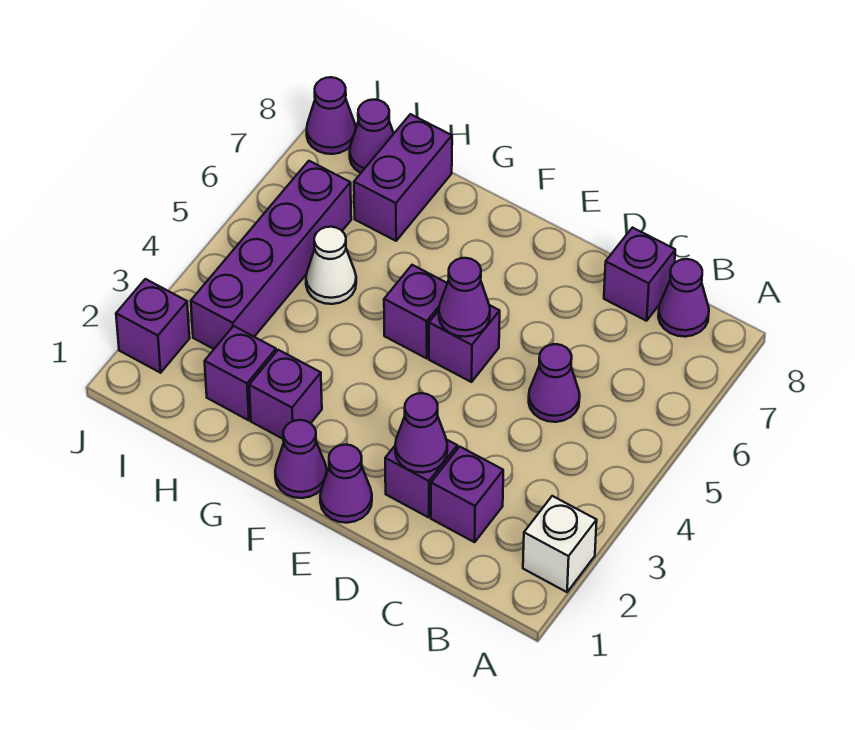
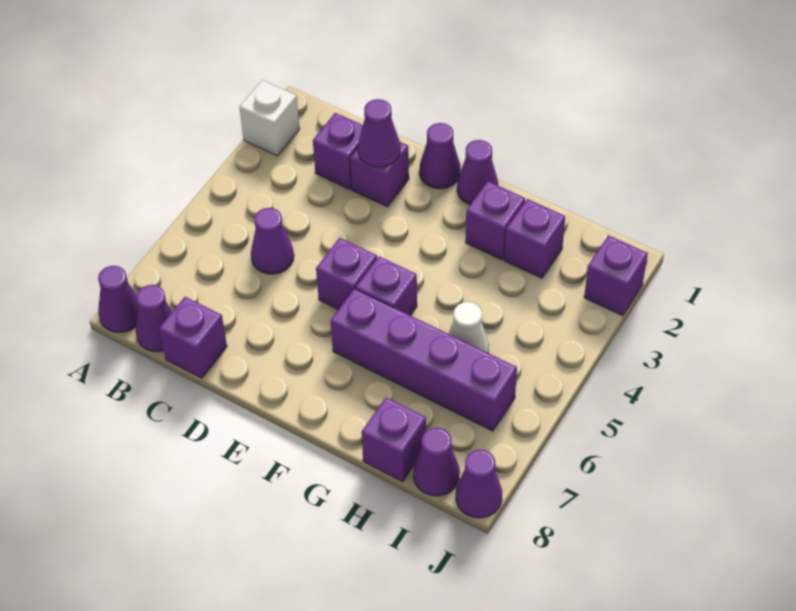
purple 1x1 cone [439,258,490,337] -> purple 1x1 cone moved to [98,266,138,332]
purple 1x2 brick [354,114,452,241] -> purple 1x1 brick [361,397,426,482]
purple 1x4 brick [191,161,351,349] -> purple 1x4 brick turned to [331,289,517,431]

